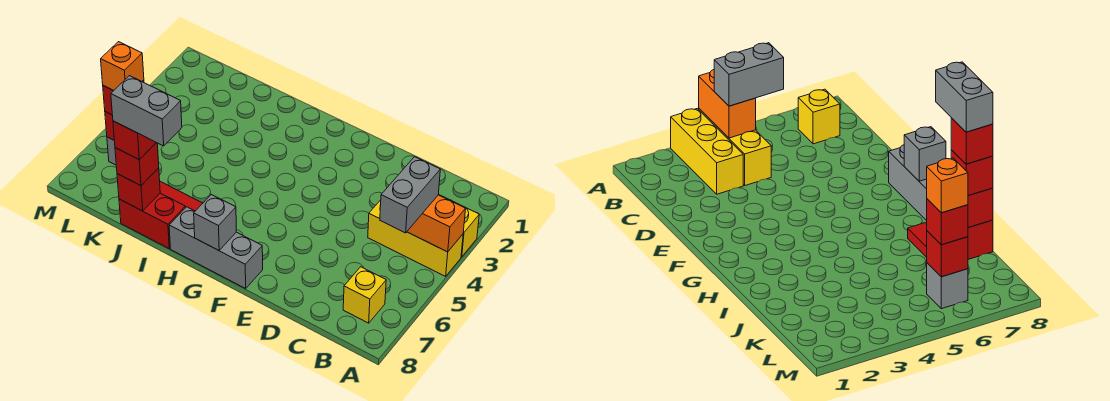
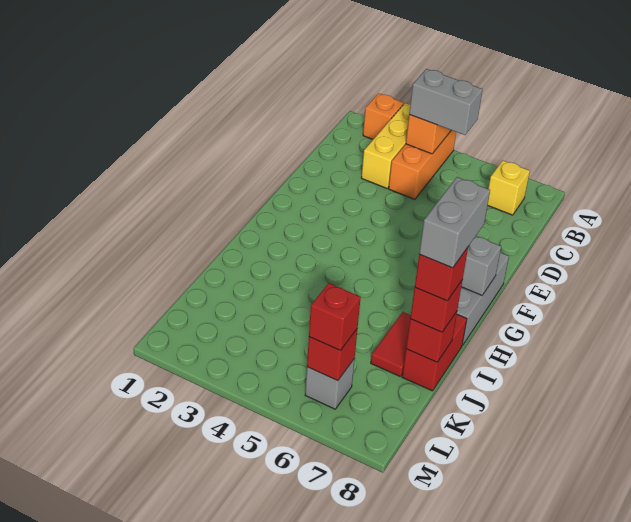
yellow 1x3 brick [368,200,463,276] -> orange 1x3 brick [389,130,456,199]
orange 1x1 brick [101,42,144,91] -> orange 1x1 brick moved to [363,93,404,139]

